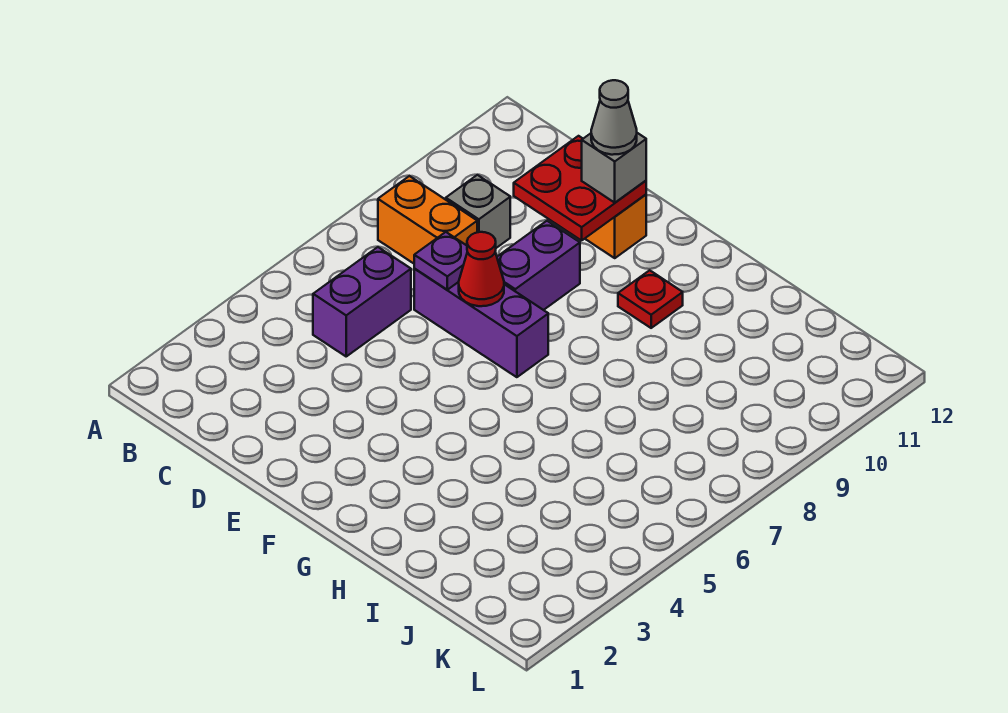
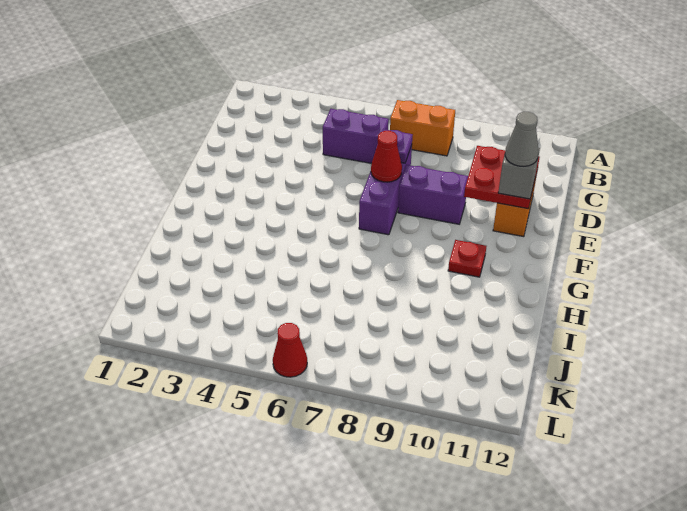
orange 1x2 brick [378,176,477,263] -> orange 1x2 brick turned to [390,100,455,156]
grey 1x1 brick [446,175,510,248] -> none
none -> red 1x1 cone [273,323,307,377]

